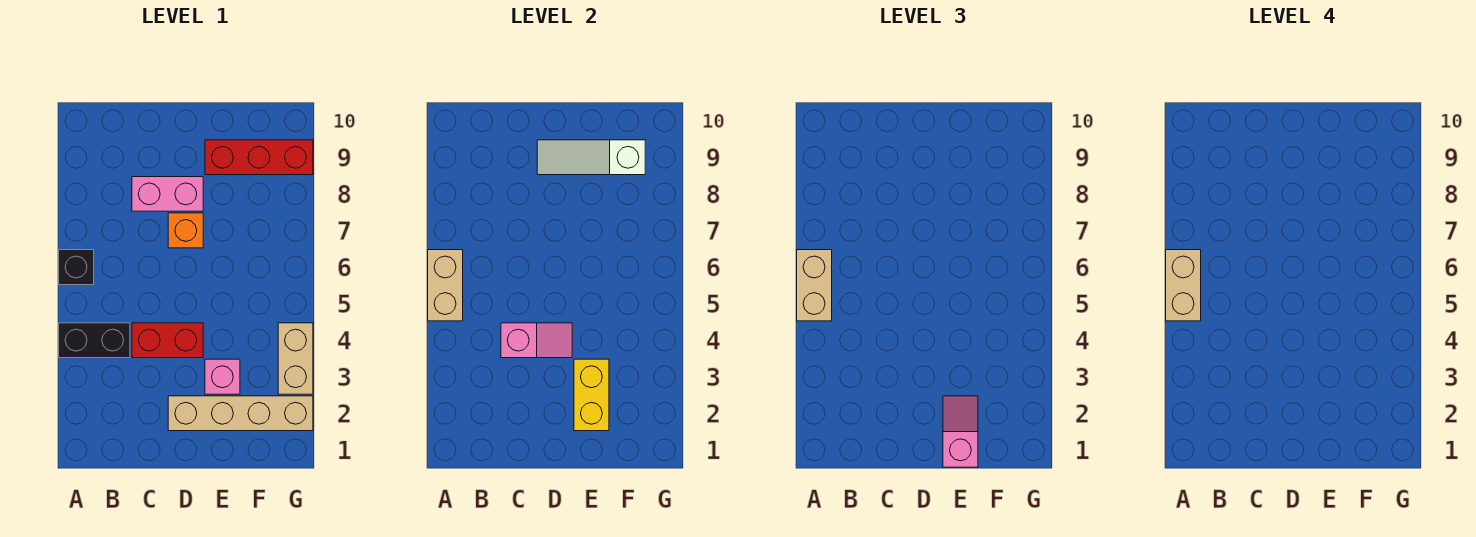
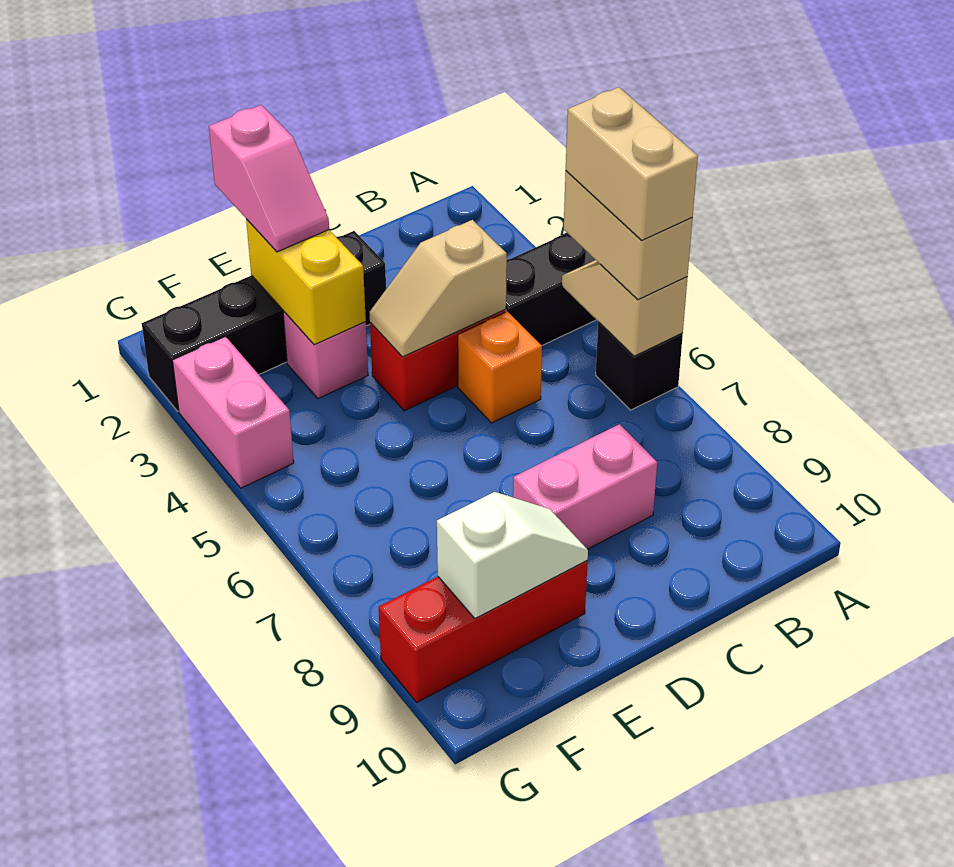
tan 1x2 brick [428,250,463,321] -> tan 1x2 slope [562,260,688,356]
pink 1x2 slope [501,323,572,358] -> tan 1x2 slope [370,220,507,357]
tan 1x4 brick [168,396,313,431] -> black 1x4 brick [142,231,386,411]
orange 1x1 brick [168,213,203,248] -> orange 1x1 brick moved to [458,311,542,423]
white 1x3 slope [537,140,645,175] -> white 1x2 slope [437,492,588,618]
tan 1x2 brick [278,323,313,394] -> pink 1x2 brick [172,337,294,488]

